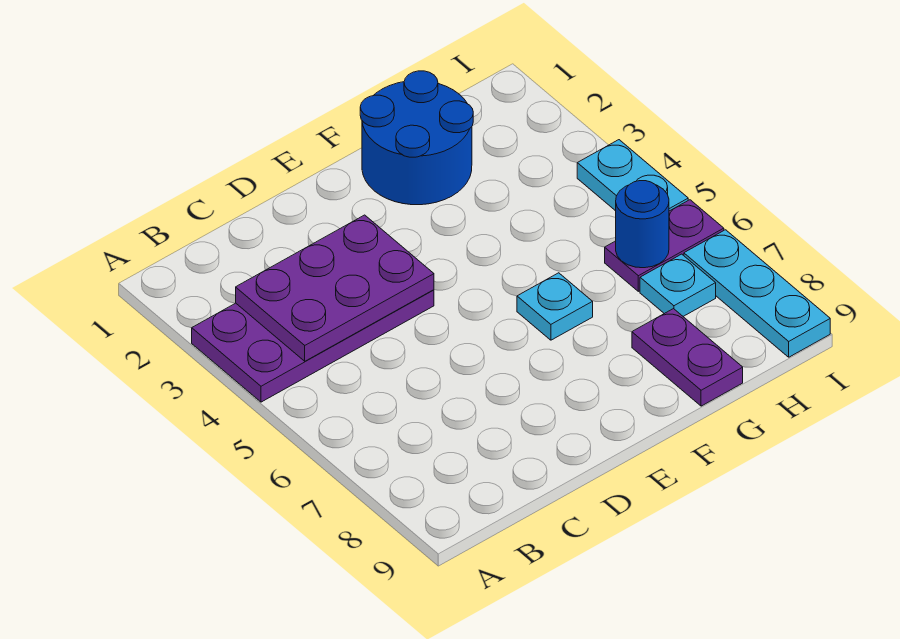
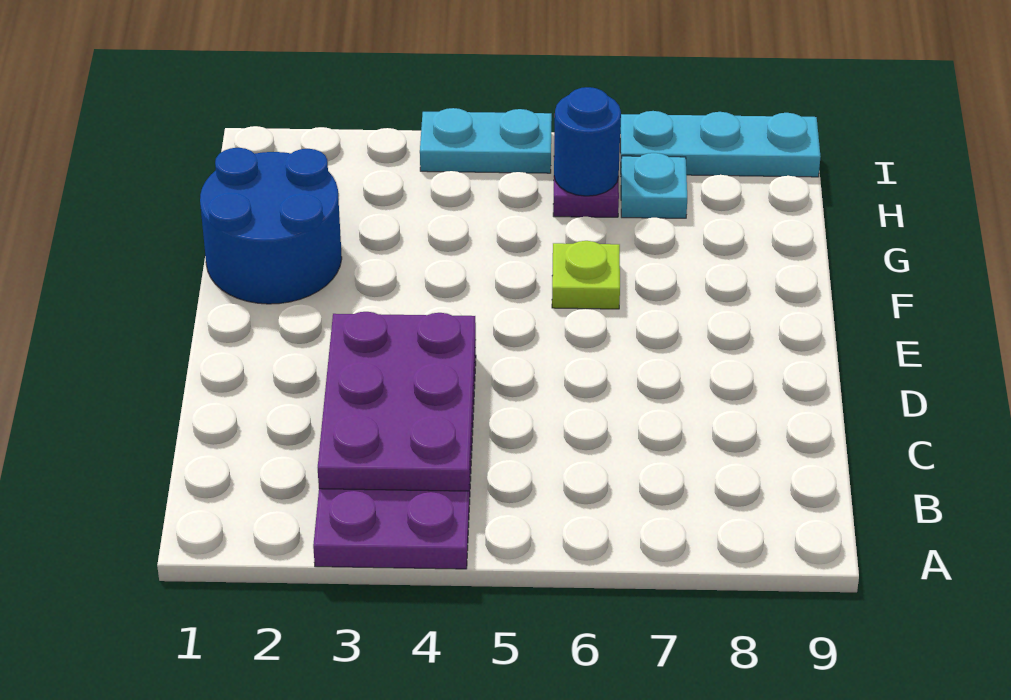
cyan 1x1 plate [517,273,593,340] -> lime 1x1 plate [552,241,620,309]
purple 1x2 plate [632,309,743,406] -> none

